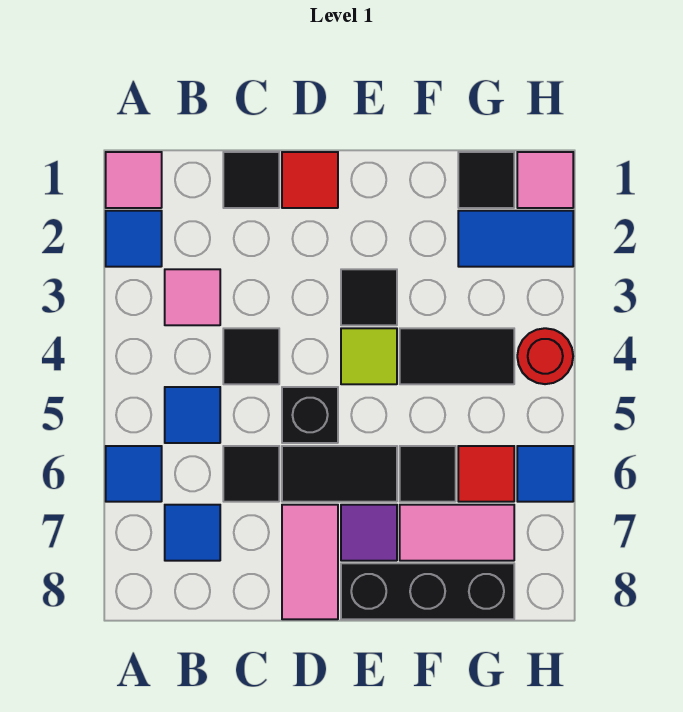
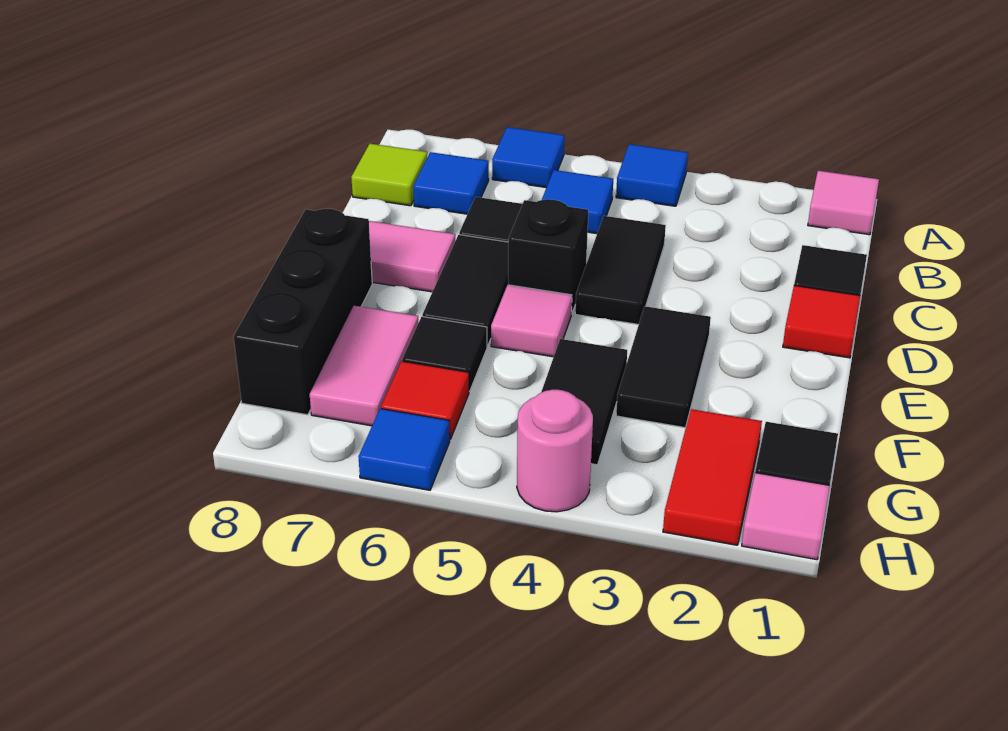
blue 1x1 tile [106,211,162,267] -> blue 1x1 tile moved to [616,144,688,206]
pink 1x1 tile [165,269,220,325] -> pink 1x1 tile moved to [491,285,572,357]
black 1x1 tile [223,328,279,384] -> black 1x2 tile [575,216,666,324]
black 1x1 tile [341,269,397,325] -> black 1x2 tile [616,306,711,428]
lime 1x1 tile [341,328,397,384] -> lime 1x1 tile moved to [351,144,427,206]
purple 1x1 tile [341,505,397,561] -> none
blue 1x2 tile [458,211,573,267] -> red 1x2 tile [663,409,762,545]
red 1x1 round brick [517,328,573,384] -> pink 1x1 round brick [517,390,593,512]

